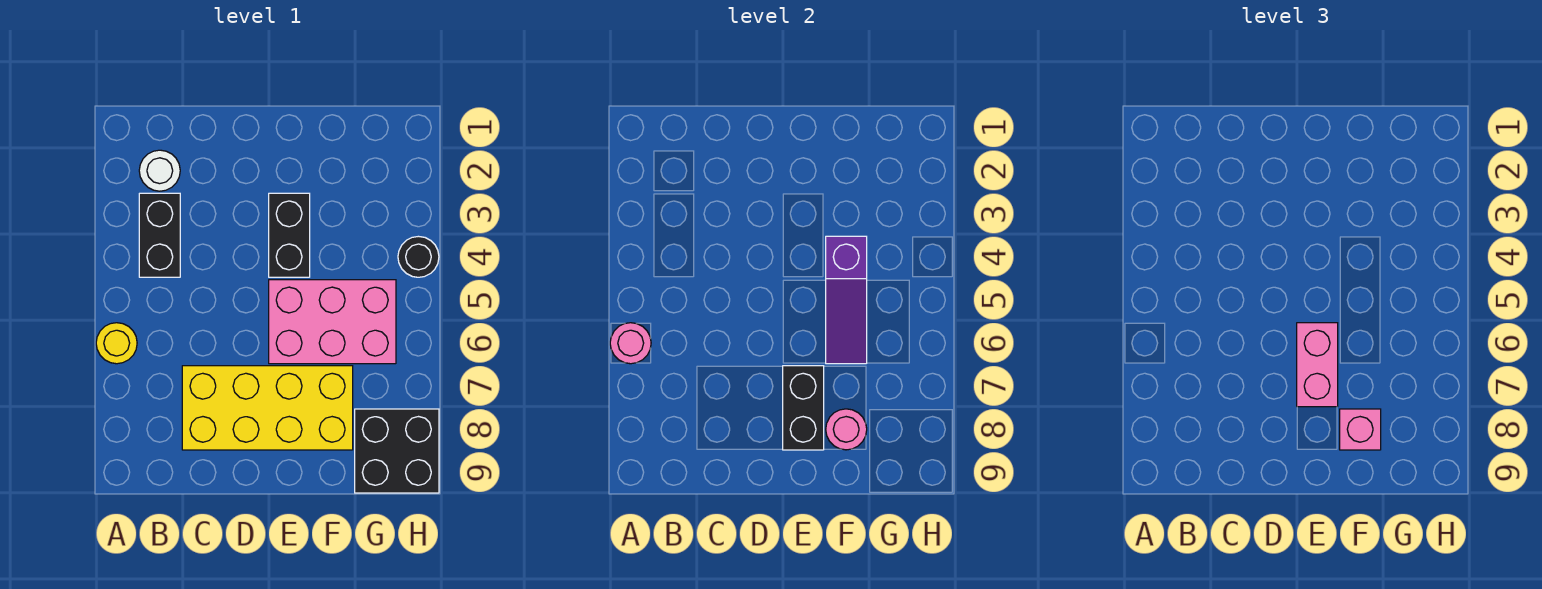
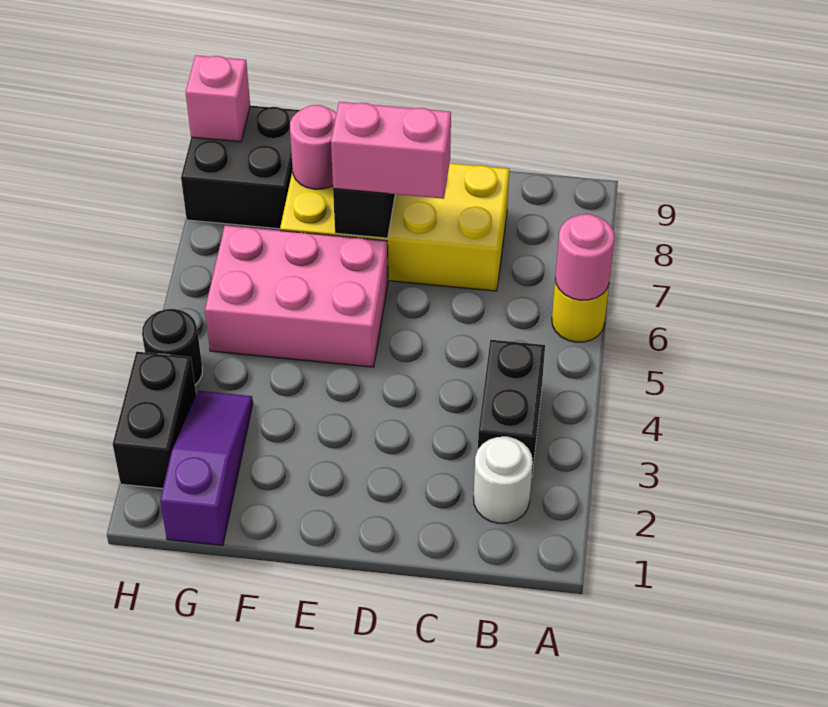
black 1x2 brick [269,193,310,277] -> black 1x2 brick moved to [113,352,196,489]
pink 1x2 brick [1297,323,1338,407] -> pink 1x2 brick turned to [331,102,451,199]
purple 1x3 slope [826,236,867,364] -> purple 1x3 slope moved to [160,391,253,546]
pink 1x1 brick [1340,409,1381,450] -> pink 1x1 brick moved to [186,55,250,142]

